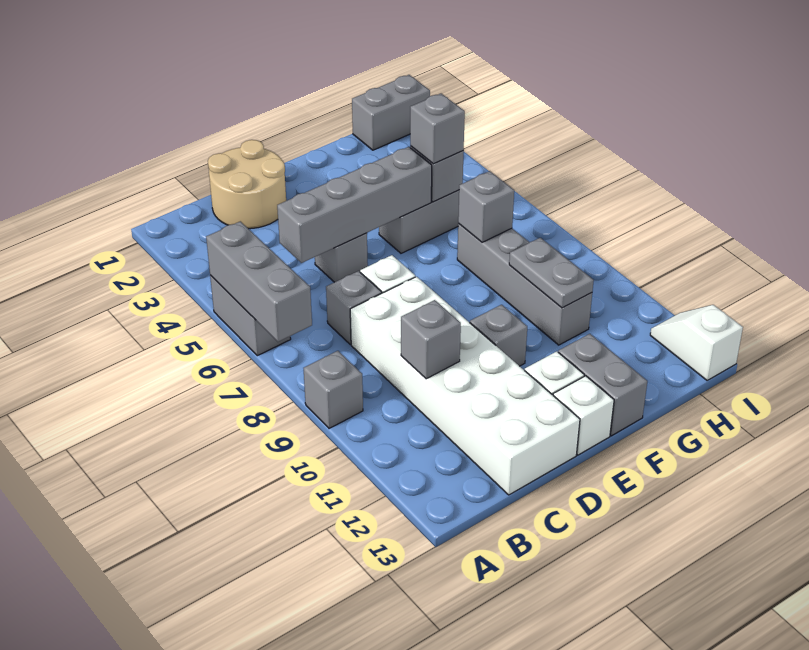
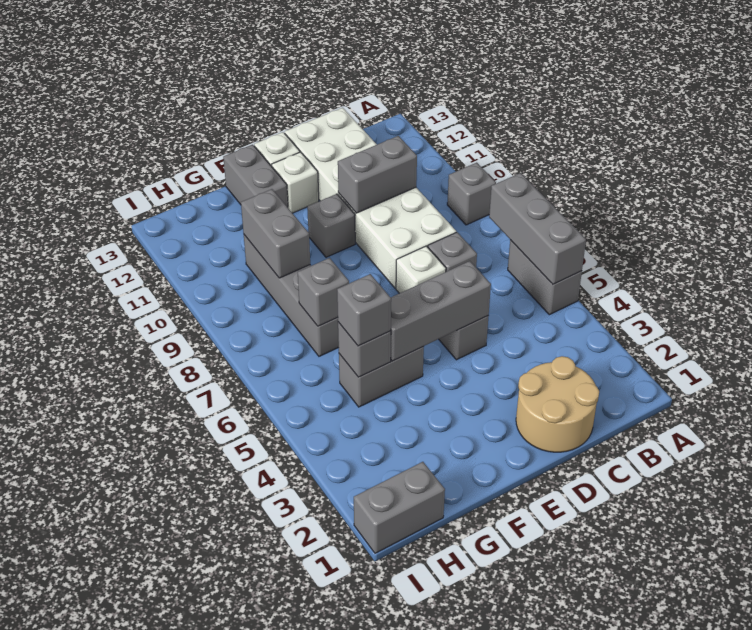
grey 1x4 brick [277,147,432,263] -> grey 1x3 brick [391,261,491,361]
grey 1x1 brick [401,300,461,379] -> grey 1x2 brick [338,136,417,213]
grey 1x2 plate [509,238,594,308] -> grey 1x2 brick [241,189,310,278]
white 1x2 slope [650,305,743,381] -> none

